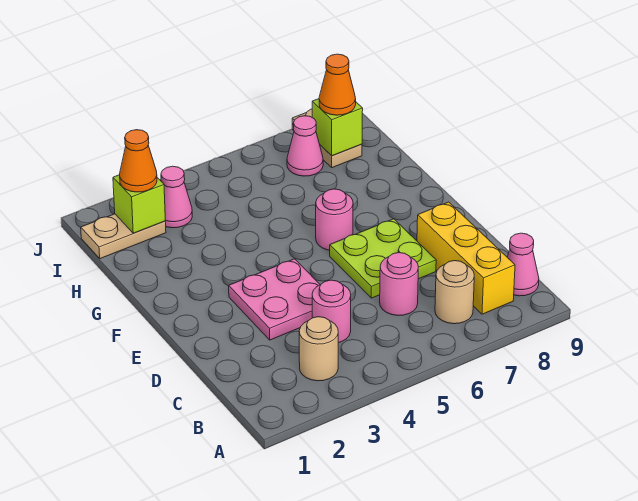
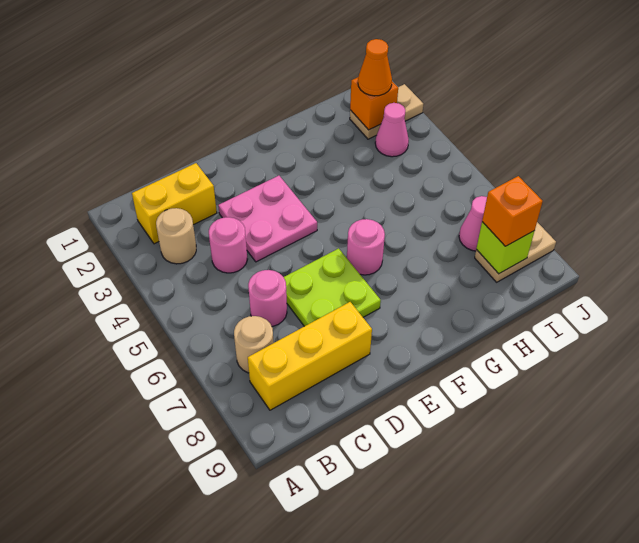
none -> yellow 1x2 brick [132,163,217,244]
pink 1x1 cone [507,233,539,296] -> none
tan 1x2 plate [81,214,166,259] -> tan 1x2 plate turned to [350,84,423,139]
lime 1x1 brick [113,175,165,233] -> orange 1x1 brick [350,77,398,130]
orange 1x1 cone [319,54,356,115] -> orange 1x1 brick [482,176,543,246]

